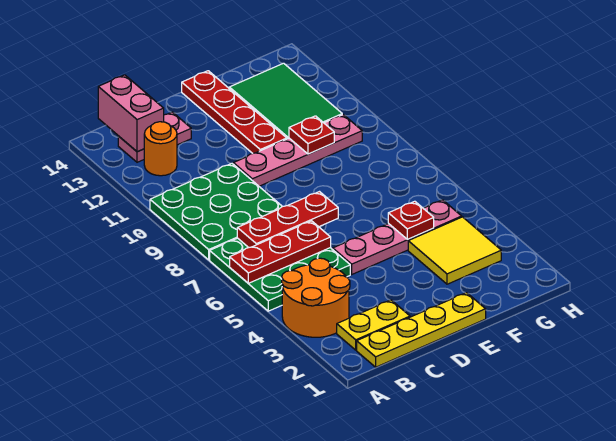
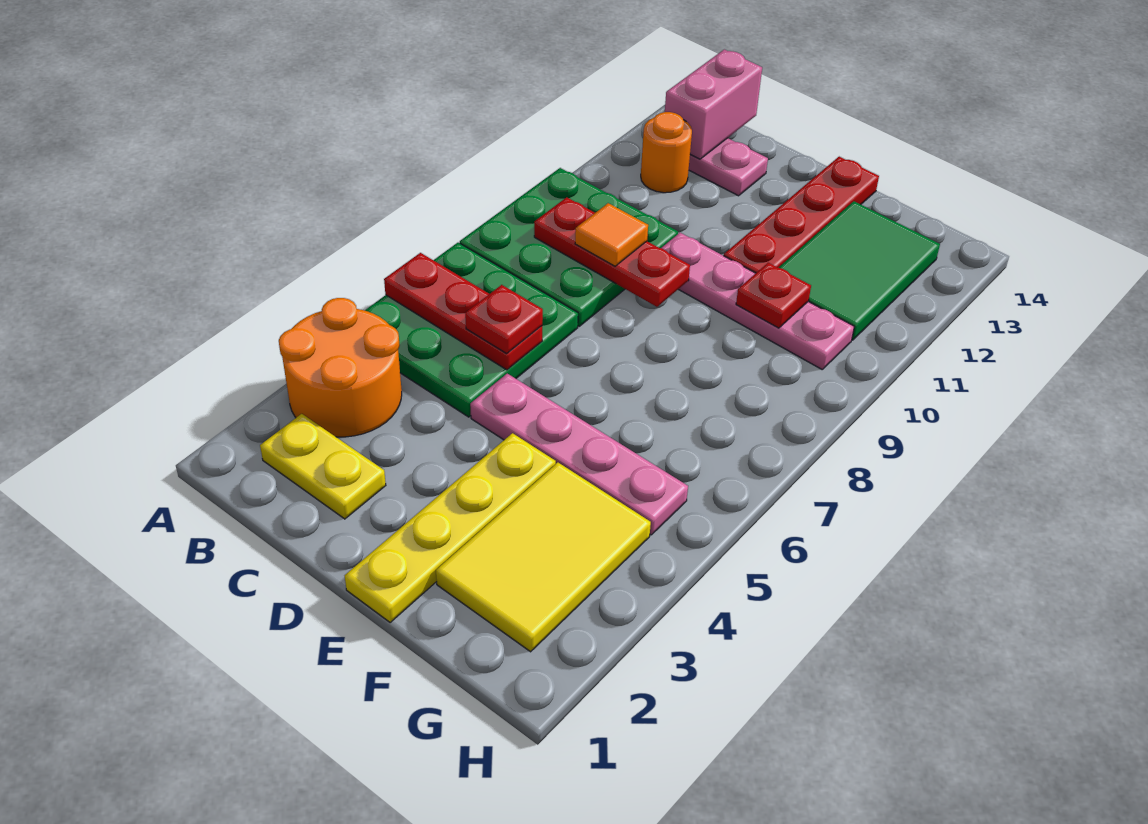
yellow 1x4 plate [357,293,486,367] -> yellow 1x4 plate turned to [345,433,556,623]
red 1x3 plate [237,192,338,248] -> red 1x3 plate moved to [534,197,690,307]
none -> orange 1x1 tile [575,203,648,266]
yellow 2x2 tile [408,217,501,284] -> yellow 2x3 tile [436,463,651,652]
red 1x1 plate [388,201,434,239] -> red 1x1 plate moved to [465,285,543,353]

